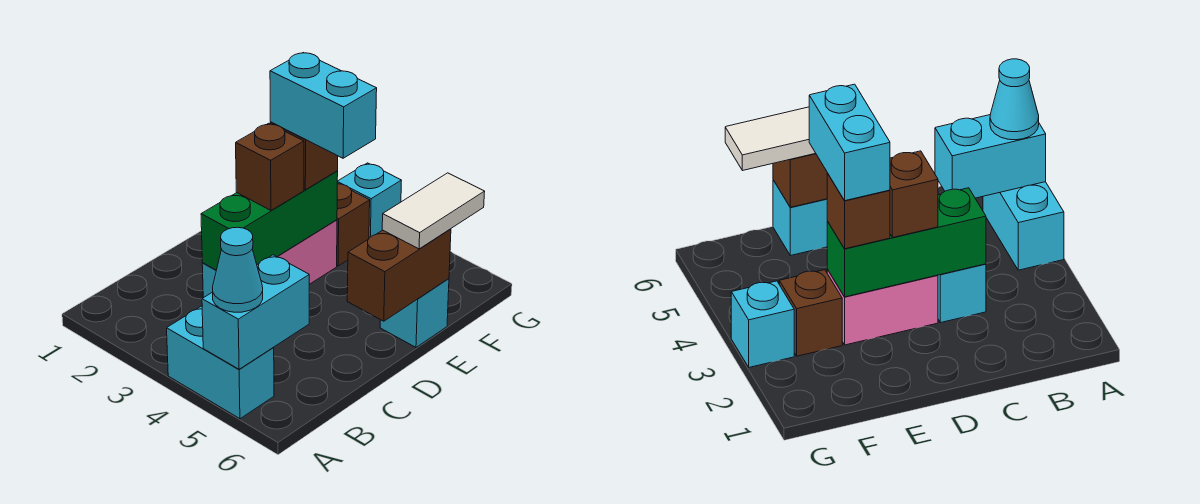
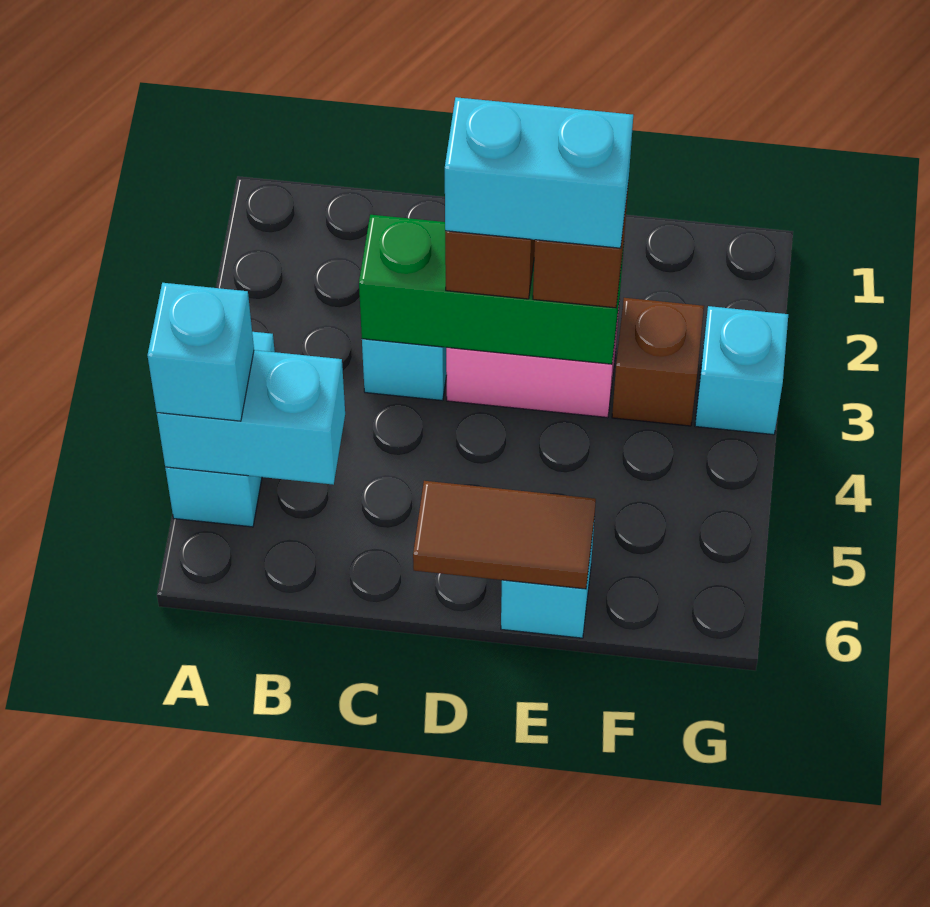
cyan 1x1 cone [213,227,263,312] -> cyan 1x1 brick [147,283,254,421]
brown 1x2 brick [347,229,451,321] -> brown 1x2 tile [413,481,596,589]
cyan 1x2 brick [270,53,377,158] -> cyan 1x2 brick turned to [445,97,633,248]
white 1x2 tile [382,173,485,249] -> none

